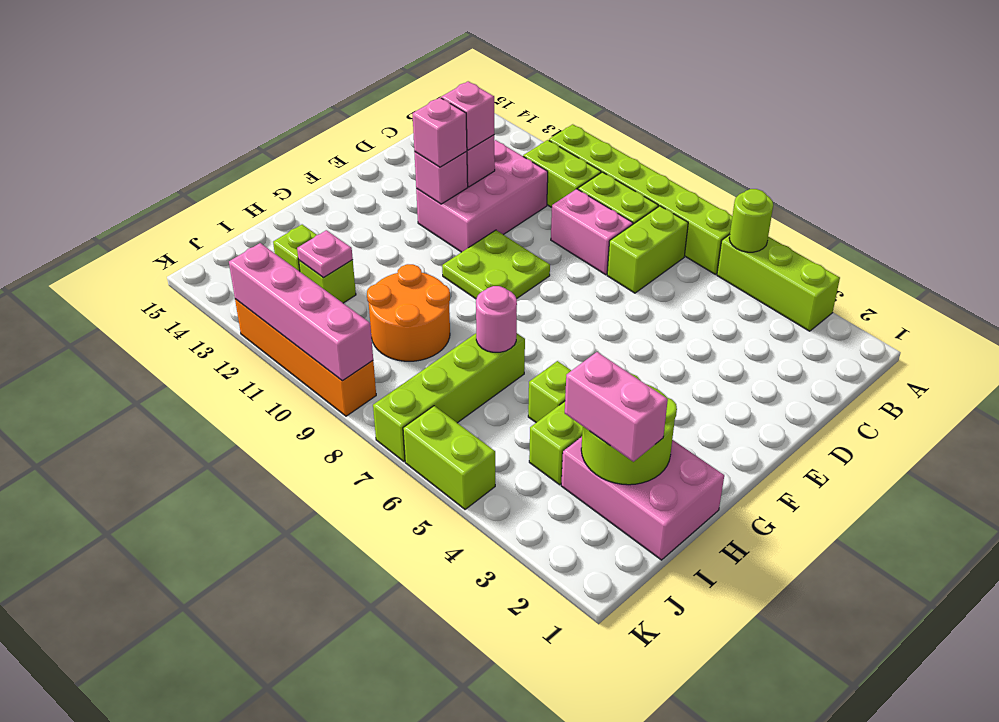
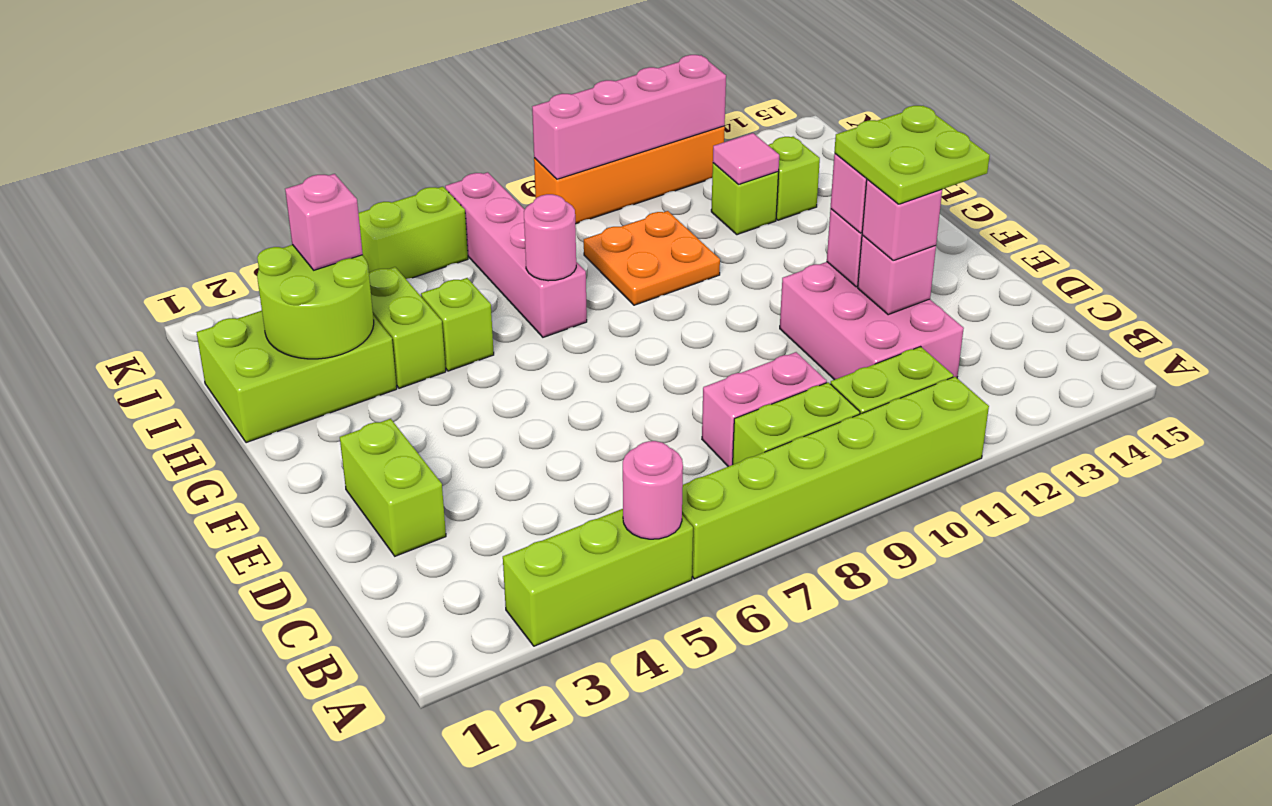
lime 1x1 round brick [729,189,773,252] -> pink 1x1 round brick [623,441,683,539]
lime 1x2 brick [607,206,688,293] -> lime 1x2 brick moved to [340,419,446,556]
lime 2x2 plate [442,230,550,299] -> lime 2x2 plate moved to [834,106,990,204]
pink 2x3 brick [561,437,724,560] -> lime 2x3 brick [197,311,397,443]
lime 1x4 brick [373,334,525,461] -> pink 1x4 brick [445,172,587,337]
orange 2x2 round brick [367,264,450,361] -> orange 2x2 plate [584,211,720,305]
pink 1x2 brick [565,352,668,462] -> pink 1x1 brick [285,174,363,270]
pink 1x1 plate [297,230,353,278] -> pink 1x1 tile [713,133,779,184]

